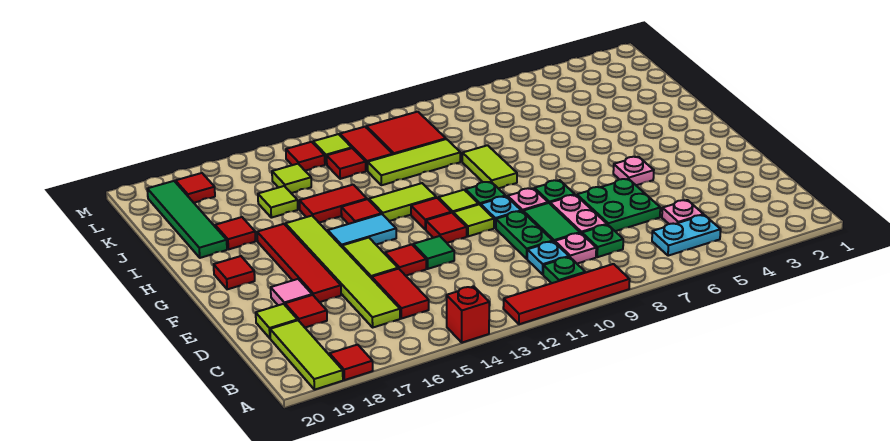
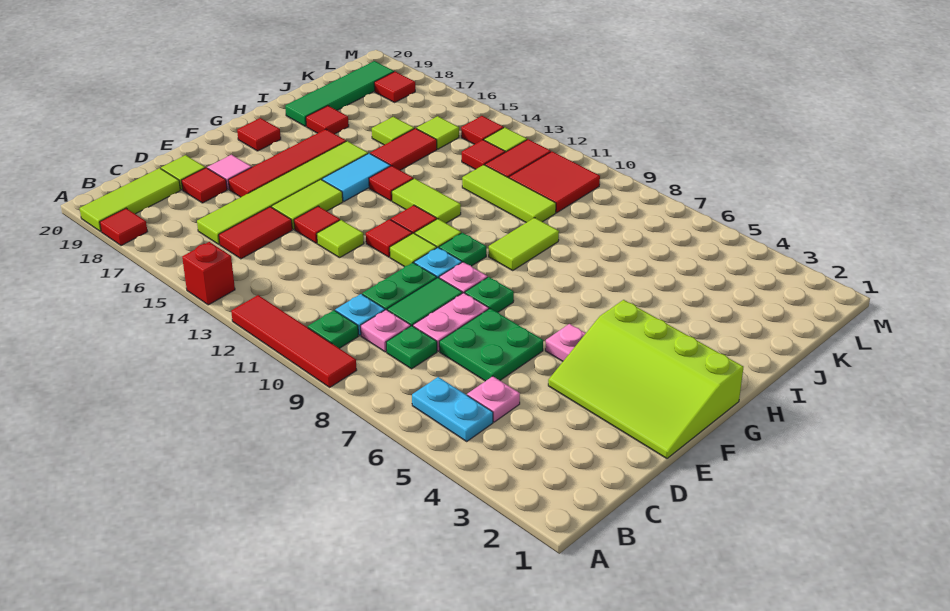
none -> lime 3x4 slope [548,300,743,458]
green 1x1 tile [413,236,454,269] -> lime 1x1 tile [317,220,364,258]
cyan 1x2 tile [328,214,396,247] -> cyan 1x2 tile turned to [322,153,390,201]
red 1x2 tile [300,185,367,223] -> red 1x2 tile turned to [370,128,437,170]

